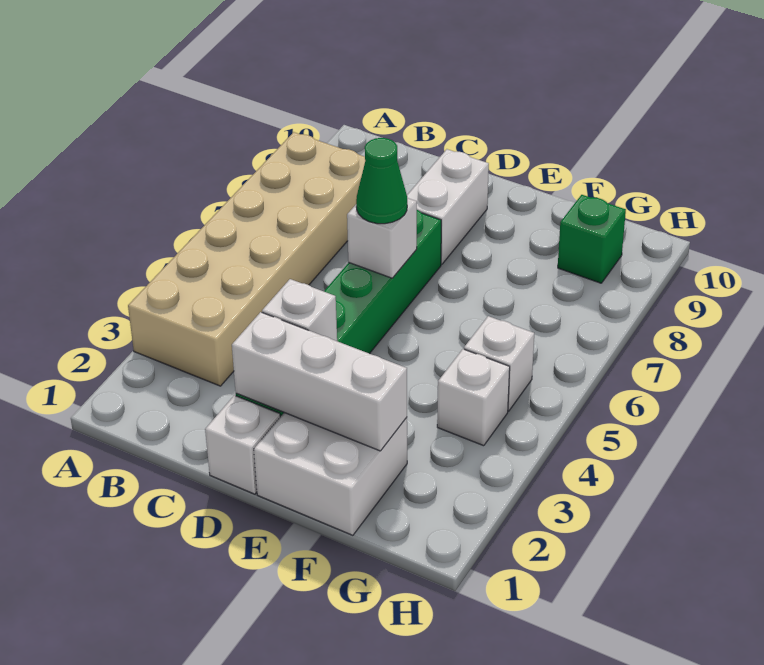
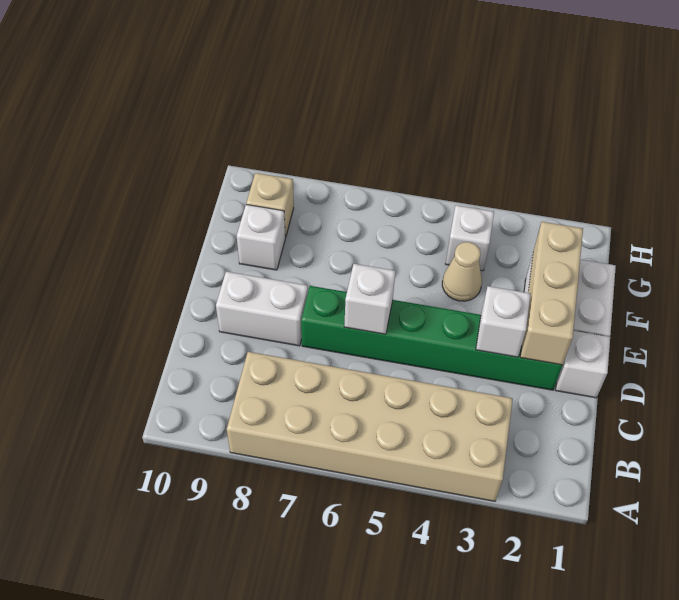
white 1x3 brick [232,312,407,451] -> tan 1x3 brick [520,222,583,365]
green 1x1 cone [356,138,407,224] -> none
none -> tan 1x1 cone [442,242,482,301]
white 1x1 brick [464,316,534,411] -> white 1x1 brick moved to [237,205,286,270]
green 1x1 brick [558,195,626,283] -> tan 1x1 brick [246,173,294,237]

